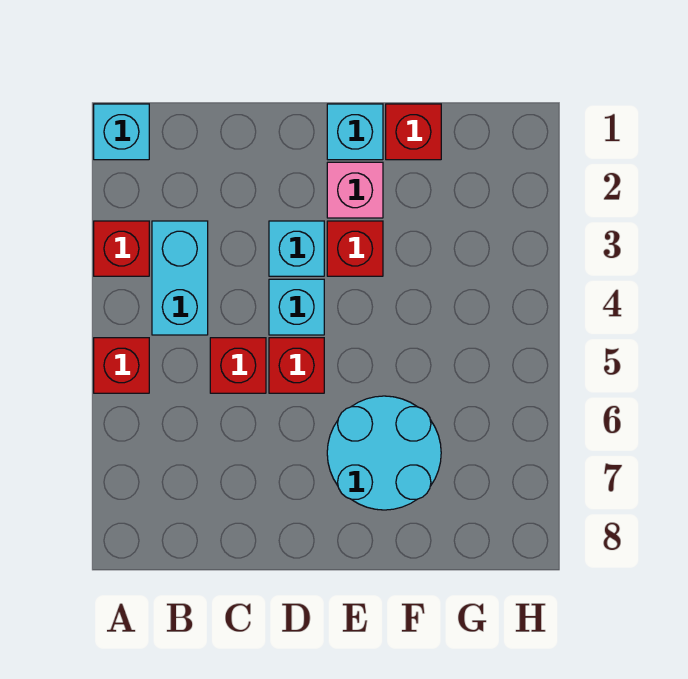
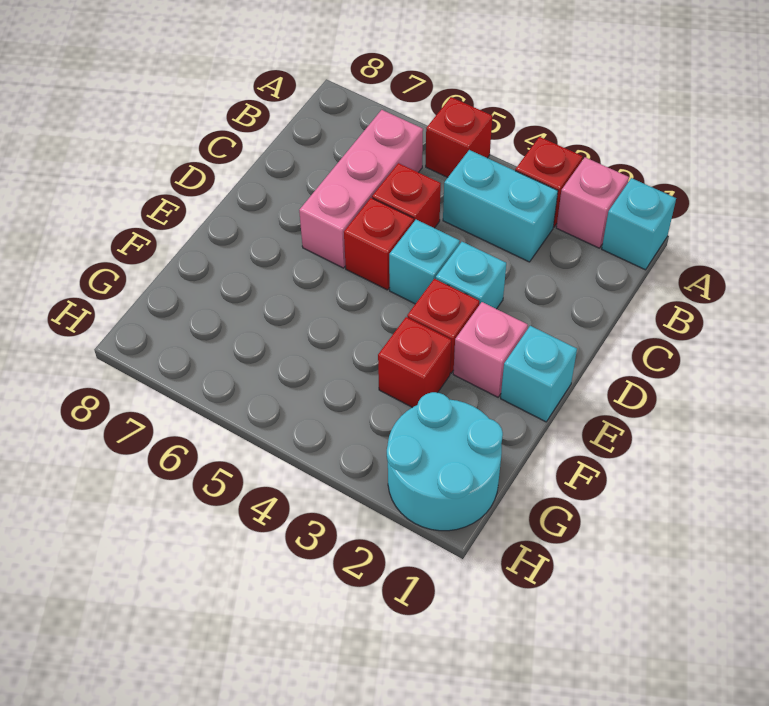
none -> pink 1x1 brick [556,157,629,248]
none -> pink 1x3 brick [299,110,423,268]
cyan 2x2 round brick [327,396,441,510] -> cyan 2x2 round brick moved to [387,392,503,531]
red 1x1 brick [386,104,441,160] -> red 1x1 brick moved to [378,317,451,408]

